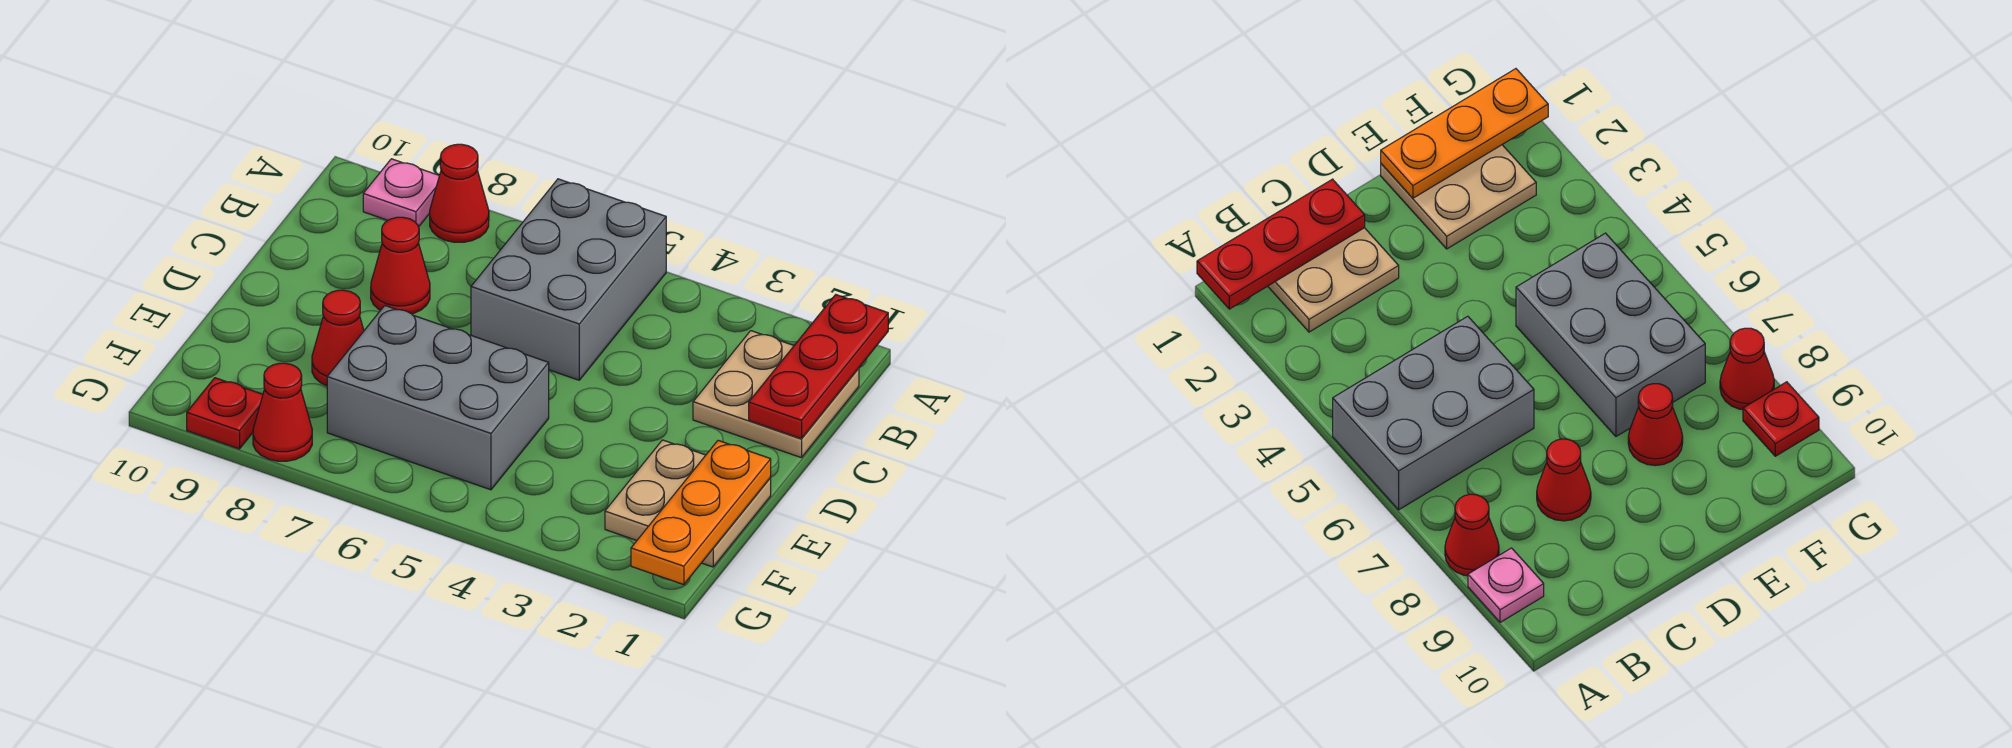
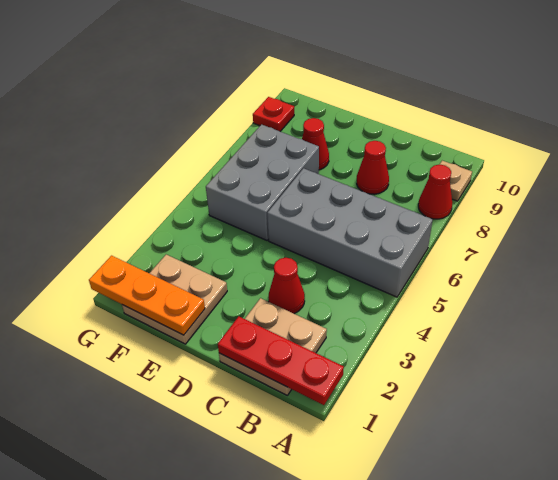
grey 2x3 brick [471,179,666,380] -> grey 2x4 brick [267,168,433,297]
pink 1x1 plate [363,159,439,227] -> tan 1x1 plate [440,161,472,201]
red 1x1 cone [253,363,312,461] -> red 1x1 cone moved to [268,258,305,313]

